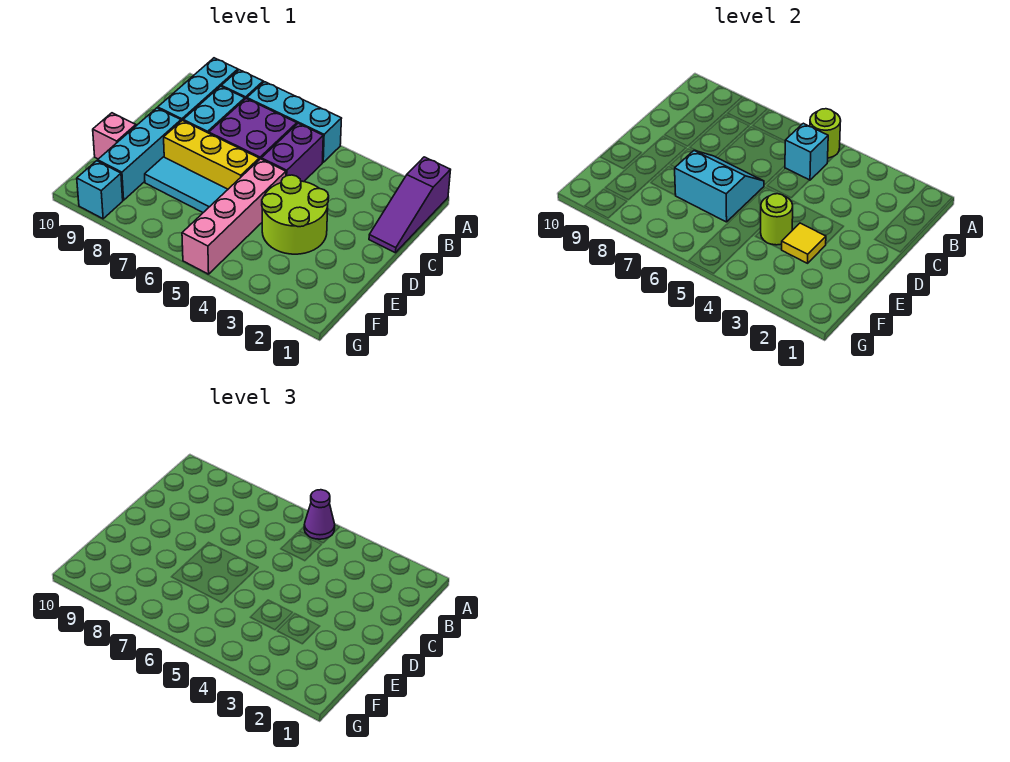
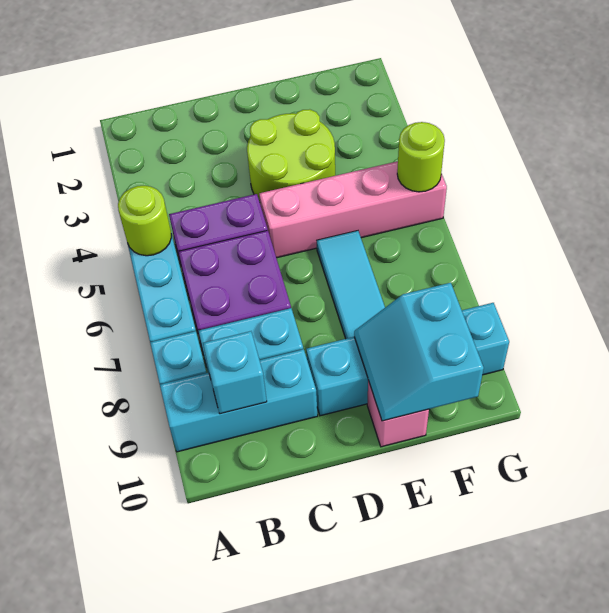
purple 1x3 slope [369,157,450,253] -> none
purple 1x1 cone [304,490,335,539] -> none
cyan 1x1 brick [785,123,828,180] -> cyan 1x1 brick moved to [203,331,267,414]
yellow 1x3 brick [164,120,259,189] -> none
cyan 2x2 slope [675,151,764,222] -> cyan 2x2 slope moved to [354,283,484,421]
yellow 1x1 tile [782,223,826,263] -> none
lime 1x1 round brick [761,194,793,245] -> lime 1x1 round brick moved to [397,122,445,192]

